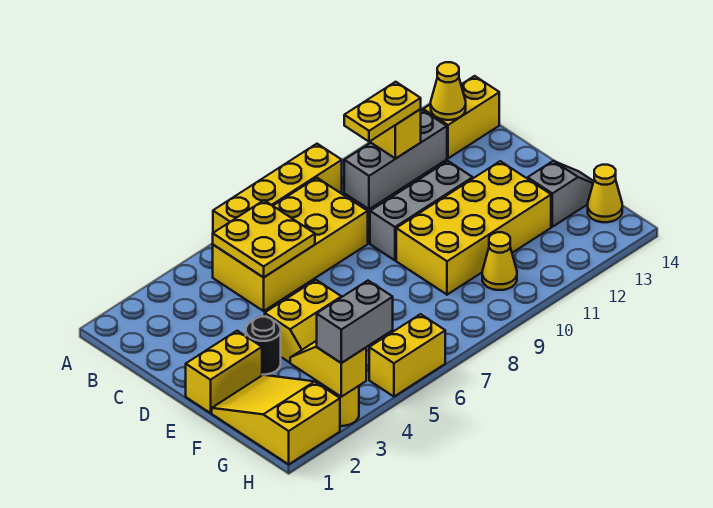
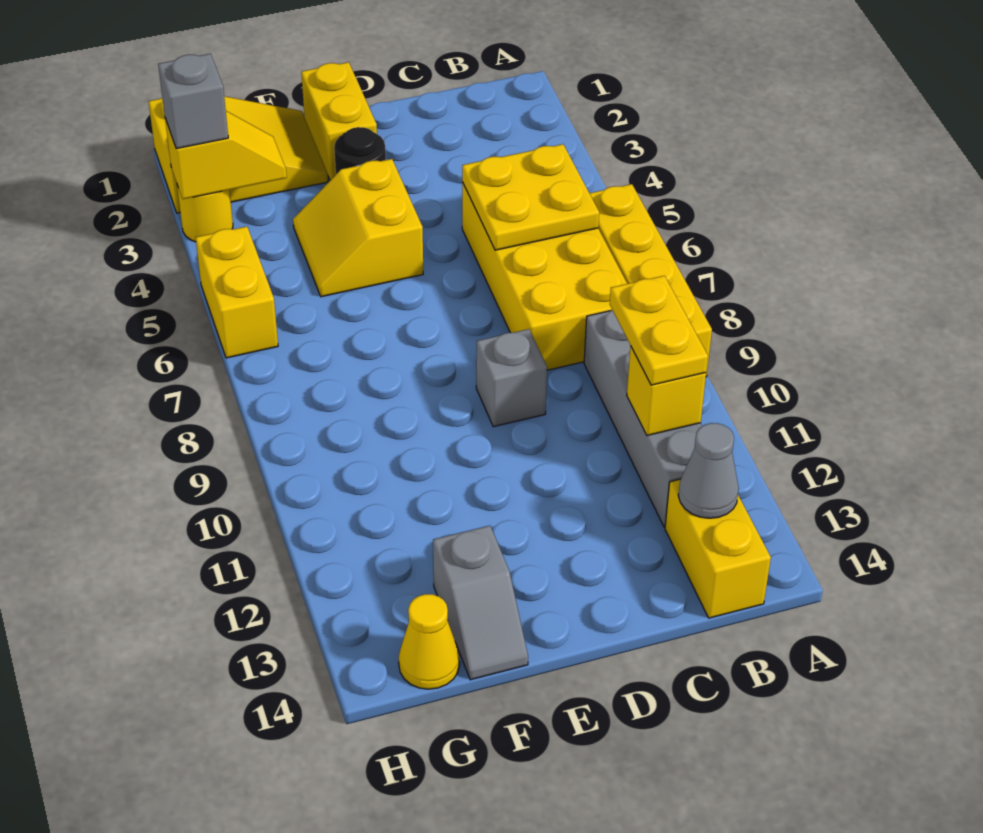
grey 1x3 brick [344,110,447,209] -> grey 1x4 brick [584,310,702,527]
yellow 1x1 cone [431,62,466,120] -> grey 1x1 cone [678,423,739,518]
grey 1x3 brick [370,161,473,260] -> grey 1x1 brick [476,329,547,427]
yellow 2x4 brick [396,161,551,295] -> none
yellow 1x1 cone [482,232,517,290] -> none
grey 1x2 brick [317,281,393,363] -> grey 1x1 brick [158,54,228,149]

